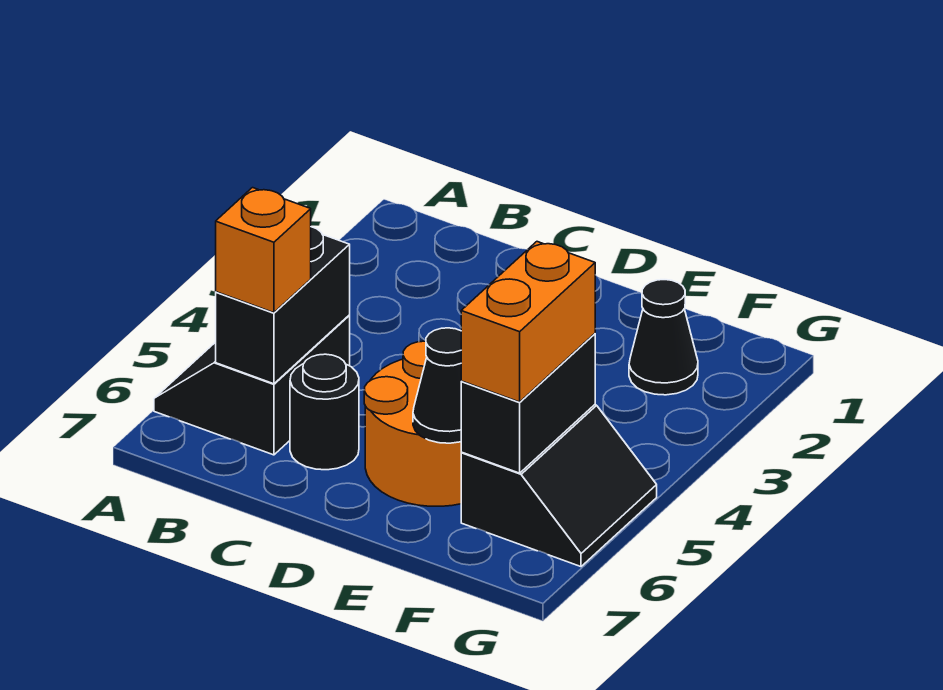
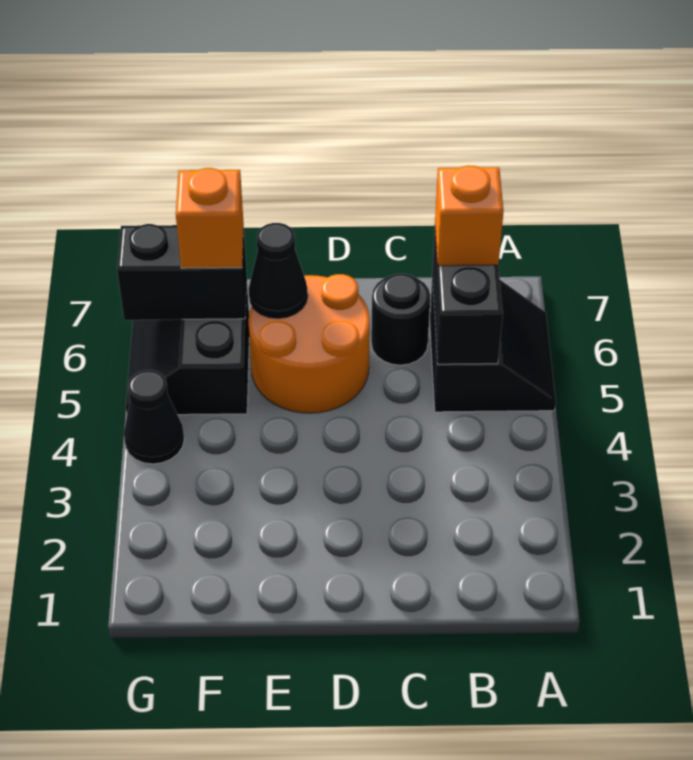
black 1x1 cone [629,280,698,395] -> black 1x1 cone moved to [124,370,184,464]
black 1x2 brick [461,334,595,473] -> black 1x2 brick turned to [117,224,247,320]
orange 1x2 brick [461,242,595,402] -> orange 1x1 brick [176,168,244,268]

